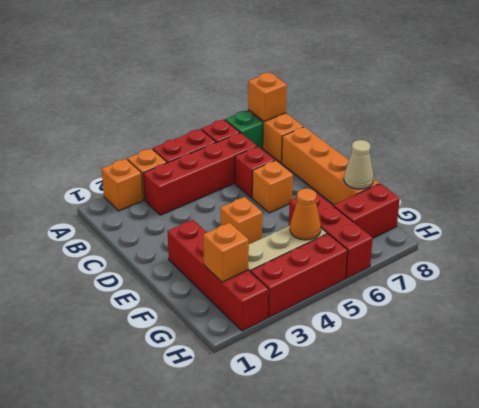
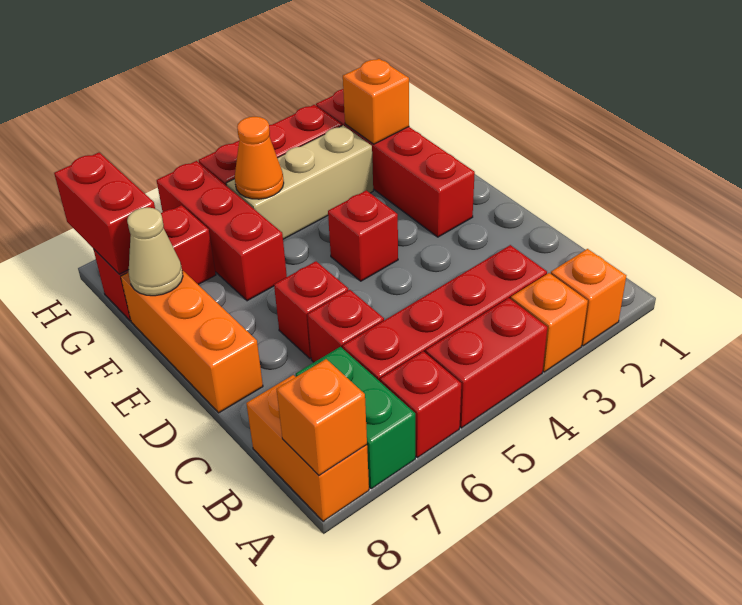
green 1x1 brick [225,110,263,150] -> green 1x2 brick [296,347,415,489]
orange 1x4 brick [282,127,379,205] -> orange 1x3 brick [121,270,263,413]
orange 1x1 brick [252,161,293,213] -> red 1x1 brick [274,261,348,358]
orange 1x1 brick [220,197,262,244] -> red 1x1 brick [328,190,398,281]
none -> red 1x2 brick [54,153,155,274]

